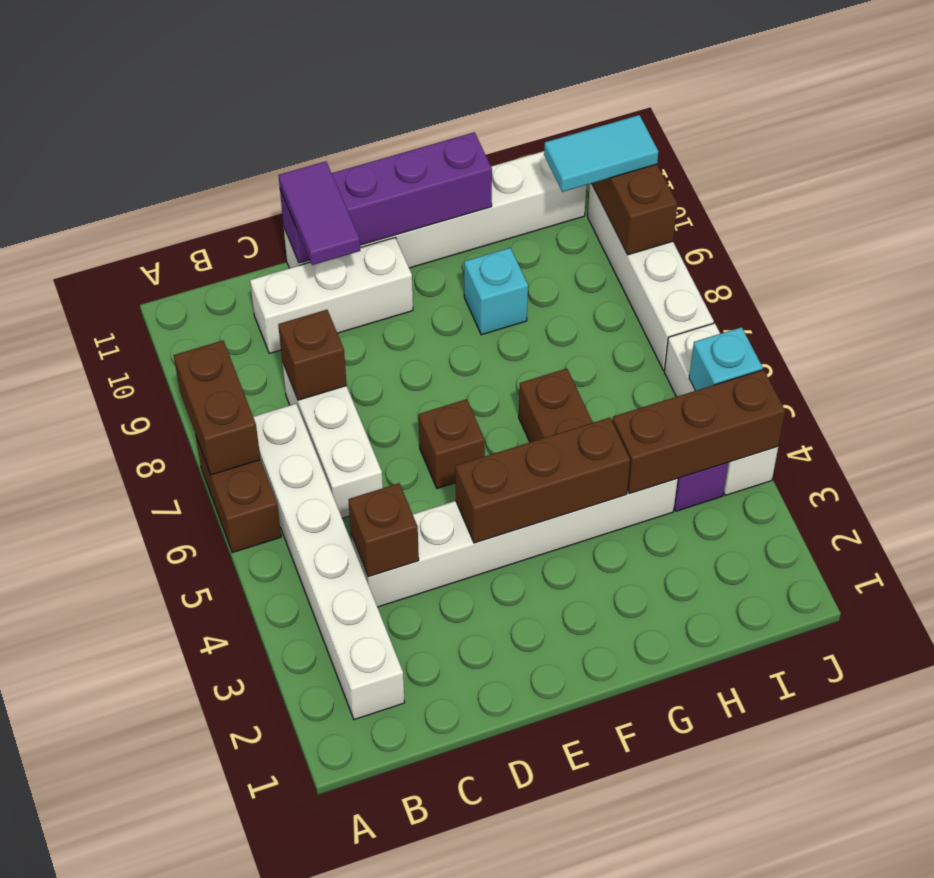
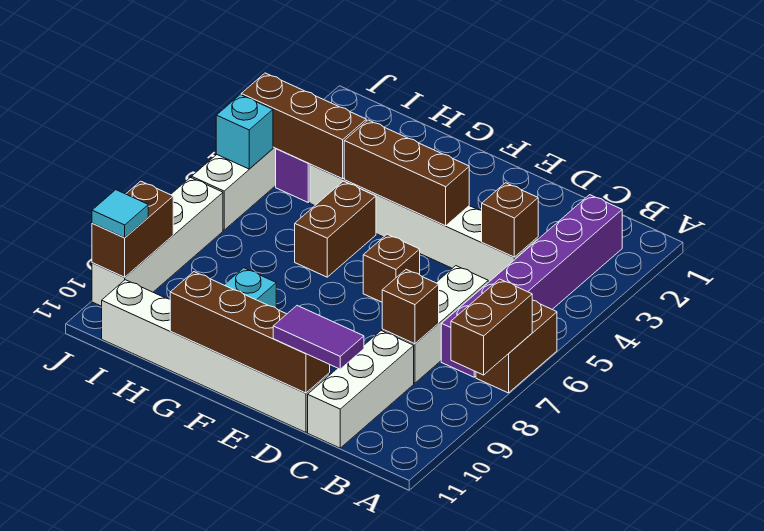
white 1x6 brick [253,404,405,720] -> purple 1x6 brick [441,195,622,377]
white 1x3 brick [250,238,413,353] -> white 1x3 brick turned to [308,331,414,448]
purple 1x2 tile [279,161,360,265] -> purple 1x2 tile turned to [273,306,364,369]
purple 1x4 brick [280,132,492,263] -> brown 1x4 brick [170,272,330,393]
cyan 1x2 tile [544,115,658,192] -> cyan 1x1 tile [92,190,148,238]

